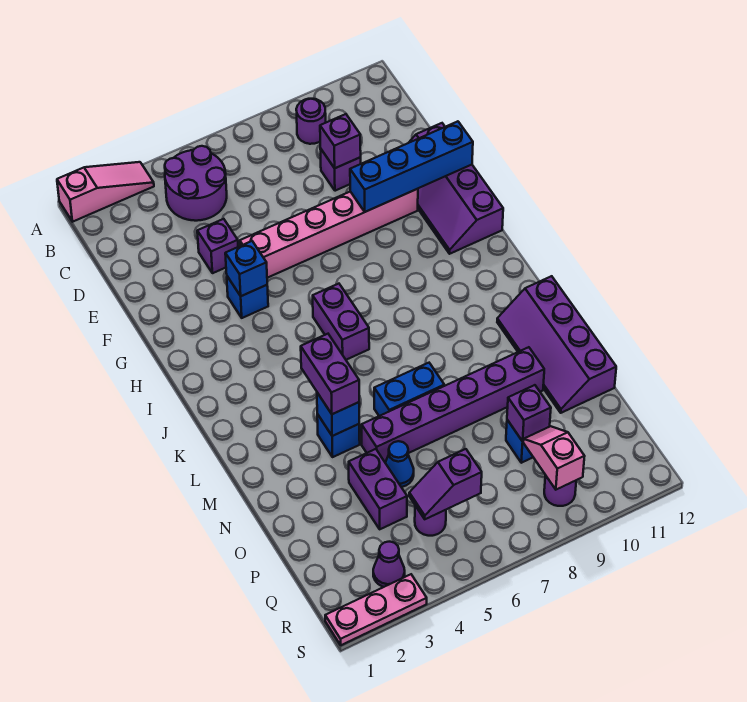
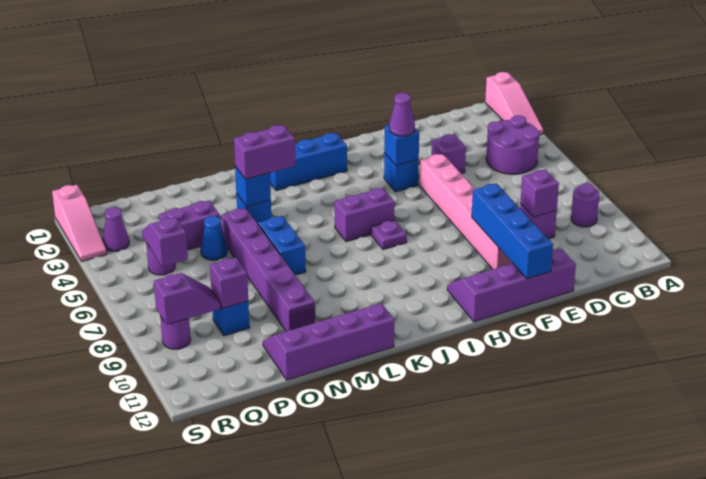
none -> purple 1x1 cone [389,93,415,136]
none -> blue 1x3 brick [270,133,347,191]
none -> purple 1x1 plate [371,220,407,250]
pink 1x2 slope [523,426,585,490] -> purple 1x2 slope [154,273,221,325]
pink 1x3 plate [325,574,427,645] -> pink 1x3 slope [52,185,107,262]

